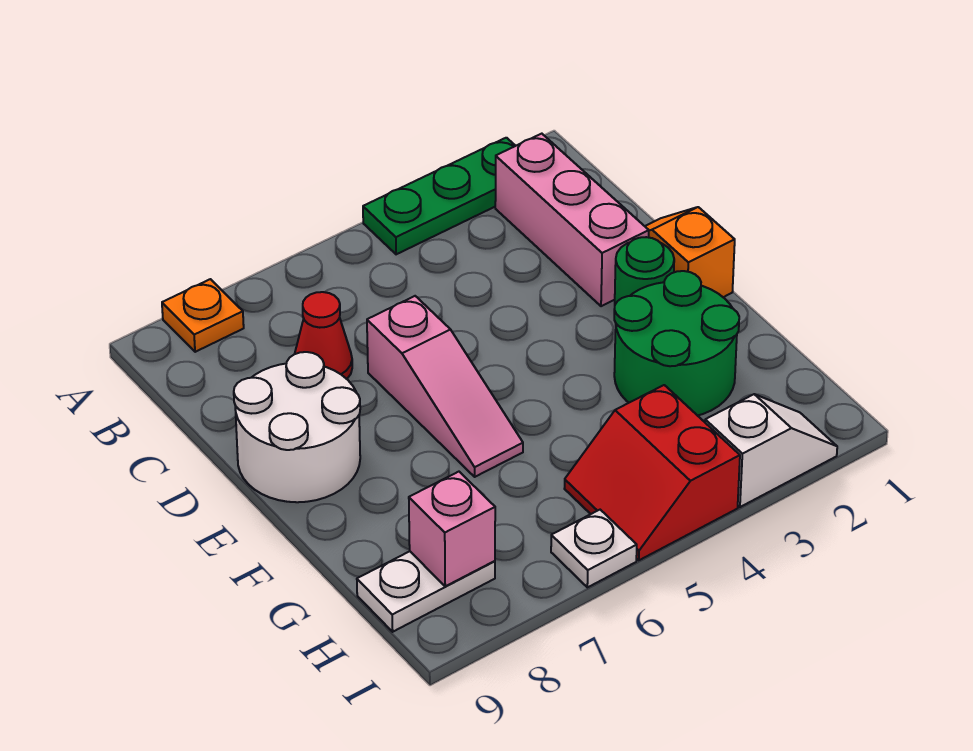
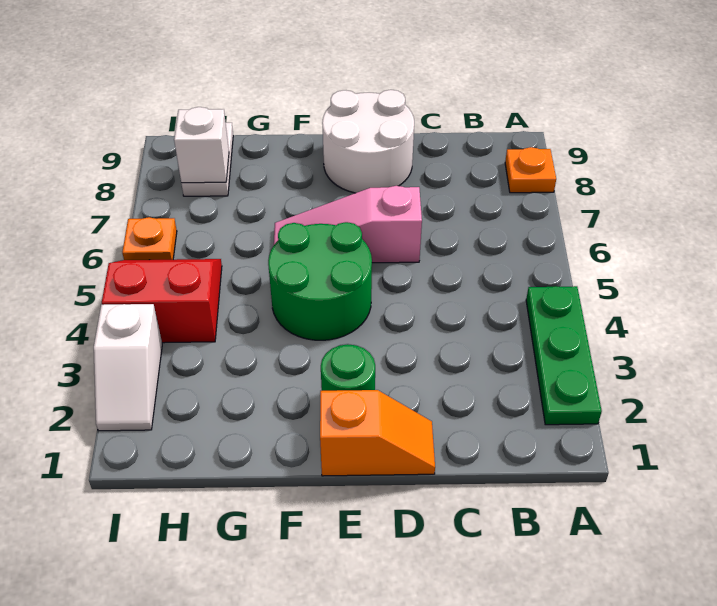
pink 1x3 brick [495,134,649,306] -> none
red 1x1 cone [295,292,352,379] -> none
green 2x2 round brick [614,271,739,416] -> green 2x2 round brick moved to [268,222,372,340]
pink 1x1 brick [409,472,495,586] -> white 1x1 brick [174,107,229,183]
white 1x1 plate [551,510,637,587] -> orange 1x1 plate [122,217,177,260]

